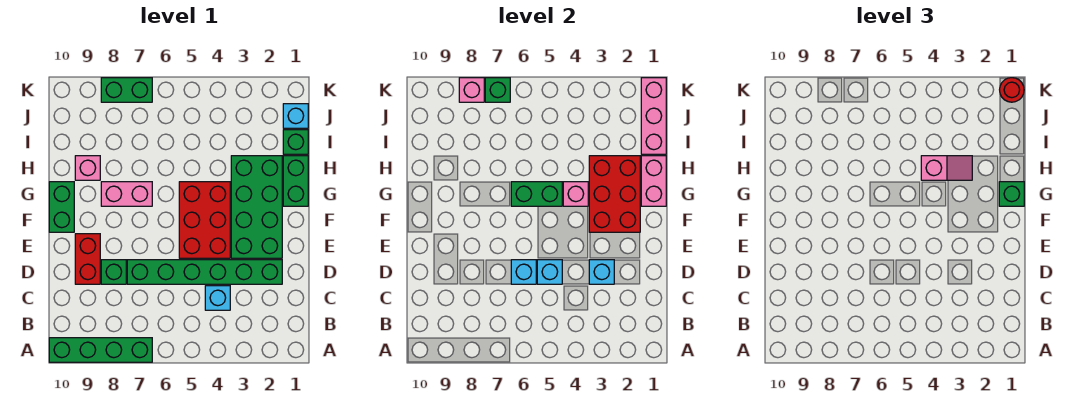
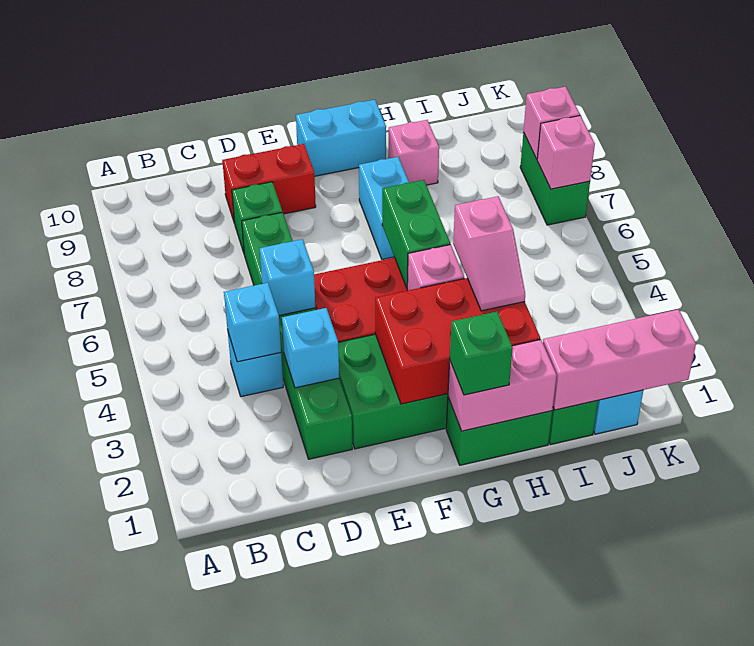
green 1x4 brick [49,338,152,362] -> none
cyan 1x1 brick [511,260,536,284] -> cyan 1x1 brick moved to [224,283,281,362]
green 1x2 brick [49,182,74,232] -> cyan 1x2 brick [296,100,386,176]
pink 1x2 brick [101,182,152,206] -> cyan 1x2 brick [359,157,409,259]
red 1x1 round brick [1000,78,1024,102] -> none
green 1x1 brick [485,78,510,102] -> pink 1x1 brick [537,116,595,189]

